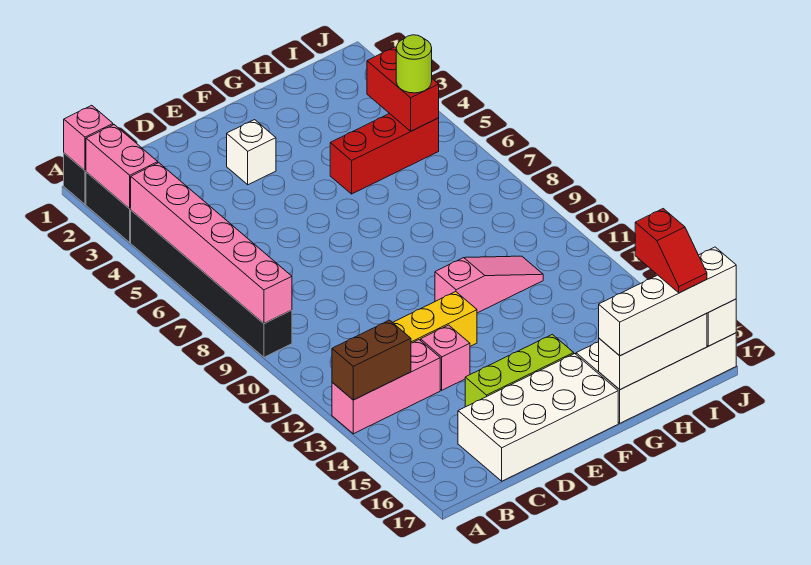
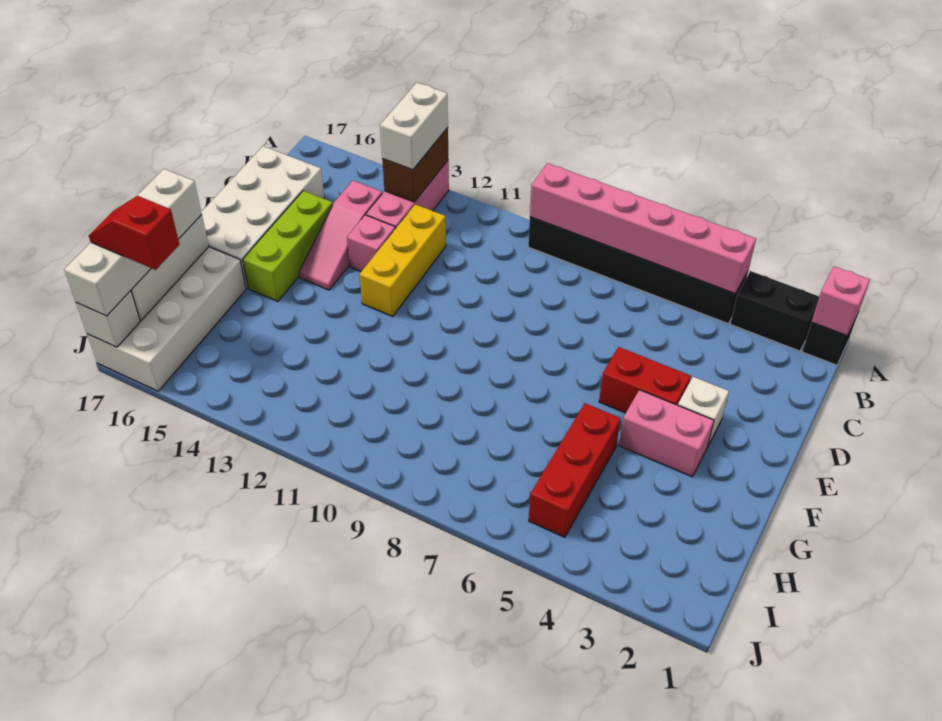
pink 1x2 brick [86,125,158,209] -> pink 1x2 brick moved to [619,390,714,477]
none -> white 1x2 brick [380,83,448,170]
pink 1x3 slope [435,256,543,313] -> pink 1x3 slope moved to [299,181,382,290]
red 1x2 brick [367,47,439,131] -> red 1x2 brick moved to [599,347,691,413]
lime 1x1 round brick [396,35,432,93] -> none

